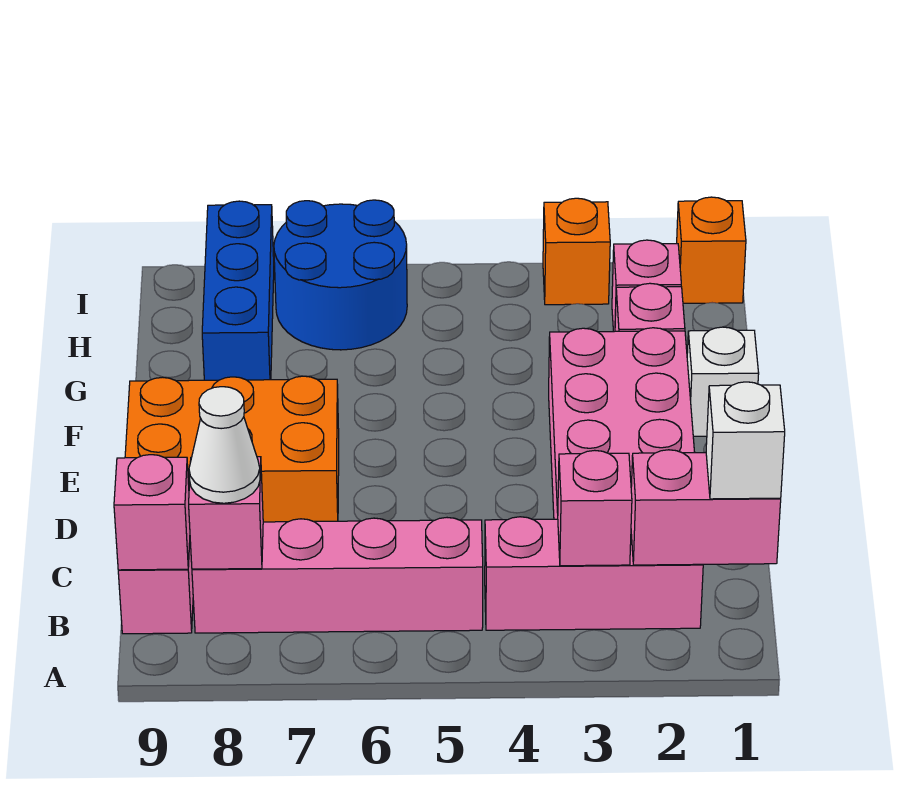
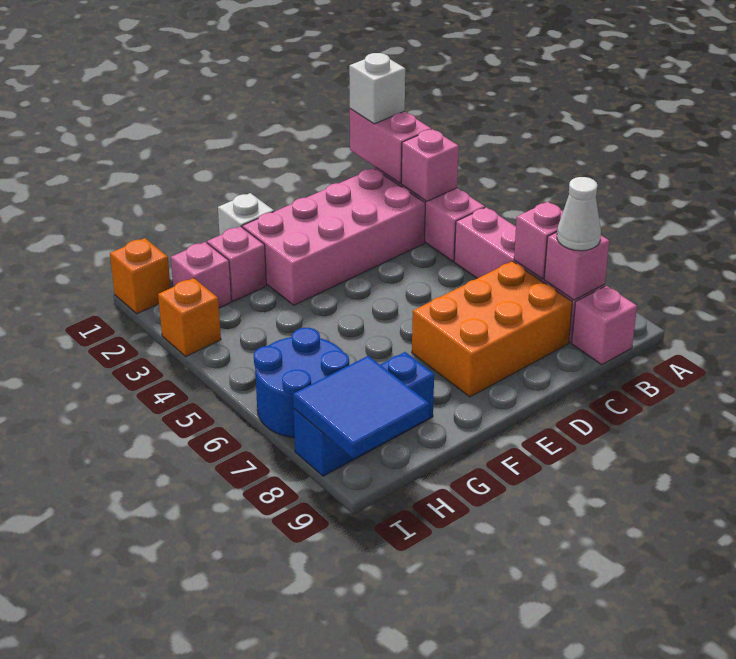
pink 1x1 brick [114,455,190,570] -> pink 1x1 brick moved to [514,202,563,279]
orange 2x3 brick [125,376,339,522] -> orange 2x3 brick turned to [412,261,572,397]
none -> blue 2x2 tile [293,356,429,458]

